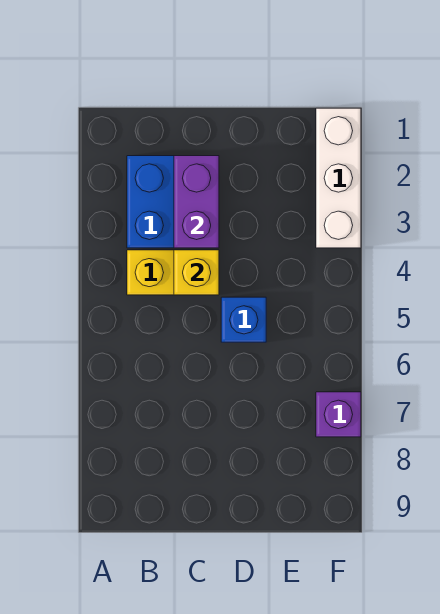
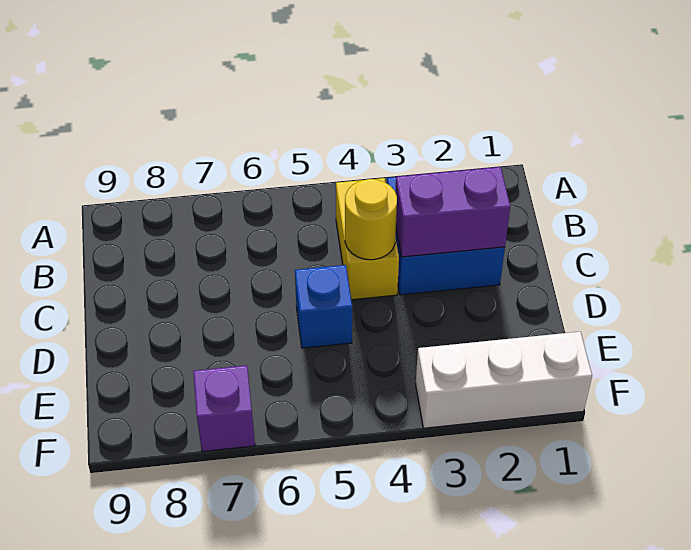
yellow 1x1 brick [174,250,219,295] -> yellow 1x1 round brick [345,179,397,260]

